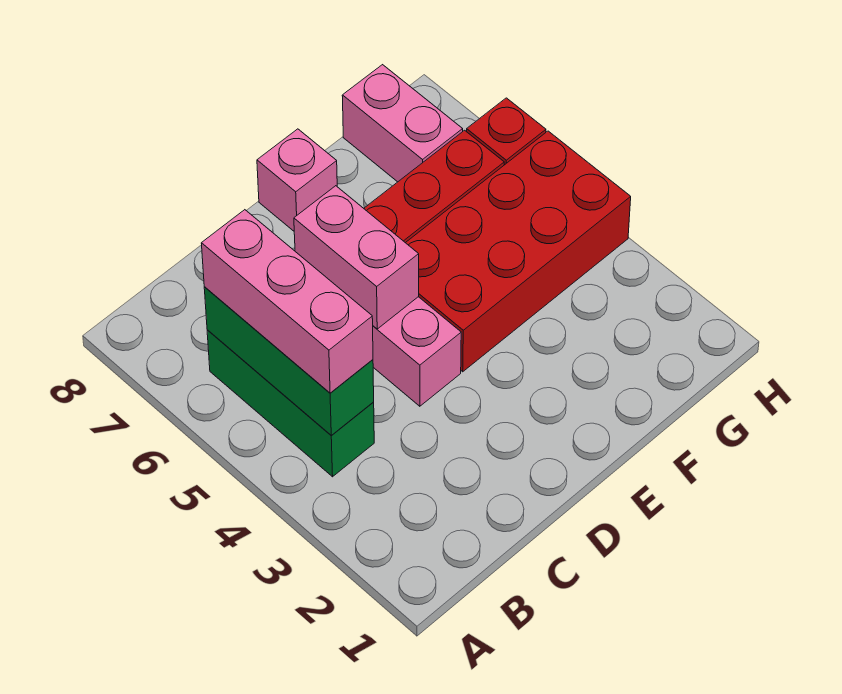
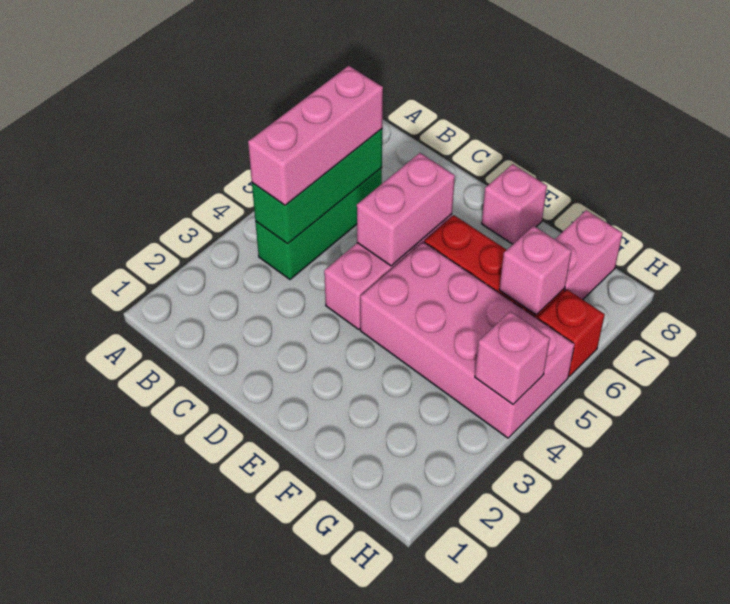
red 2x4 brick [406,131,631,372] -> pink 2x4 brick [360,242,575,438]
none -> pink 1x1 brick [499,226,572,315]
none -> pink 1x1 brick [475,311,550,404]

